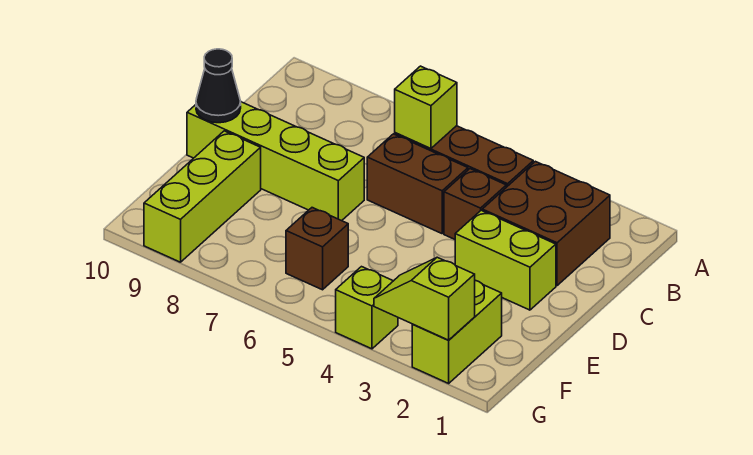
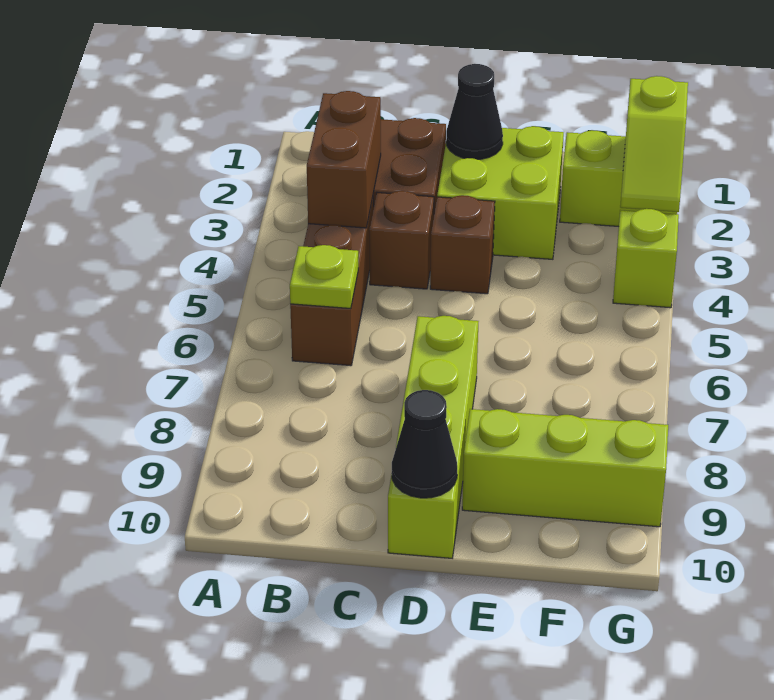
lime 1x1 brick [395,66,457,148] -> lime 1x1 plate [290,245,358,309]
brown 1x2 brick [367,134,468,234] -> brown 1x2 brick moved to [307,91,381,228]
lime 1x2 brick [455,210,556,310] -> lime 2x2 brick [437,126,564,259]
none -> black 1x1 cone [446,64,503,159]
brown 1x1 brick [286,208,348,290] -> brown 1x1 brick moved to [430,195,495,294]

